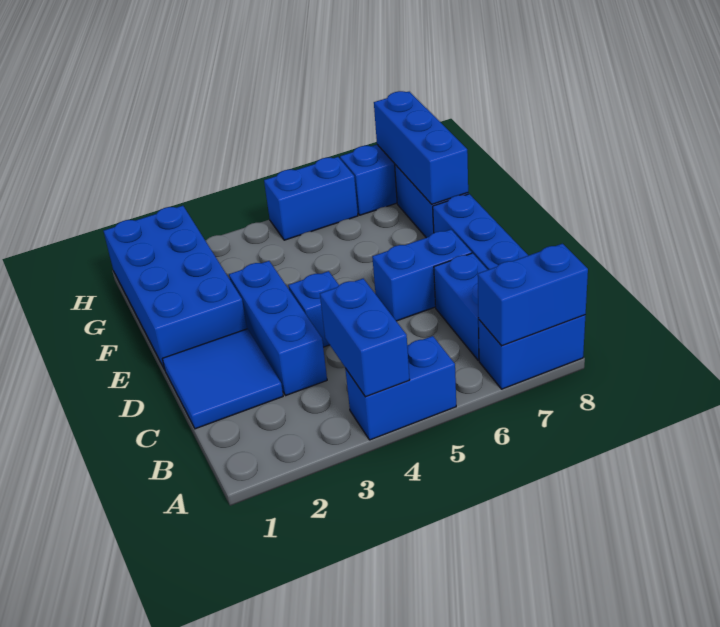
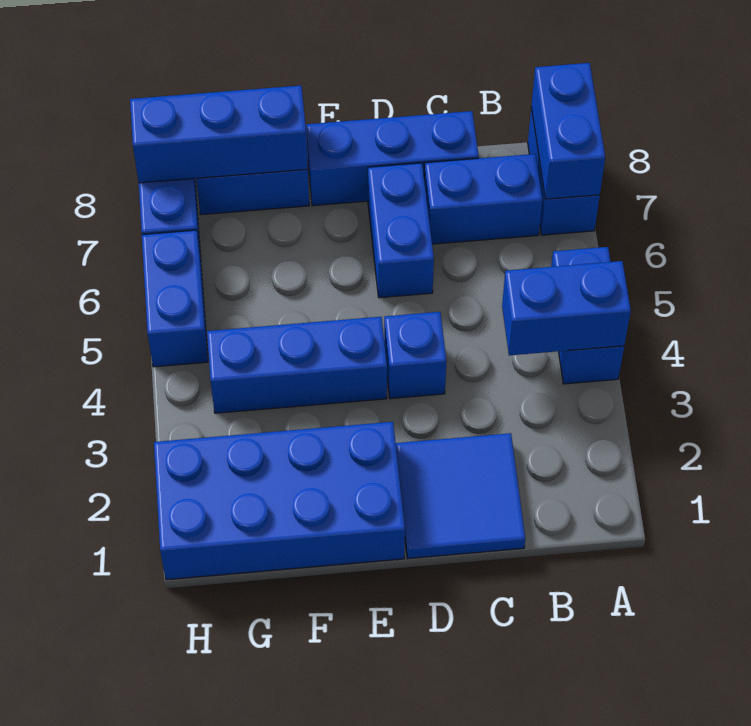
blue 1x3 brick [229,261,327,396] -> blue 1x3 brick moved to [207,317,387,413]

